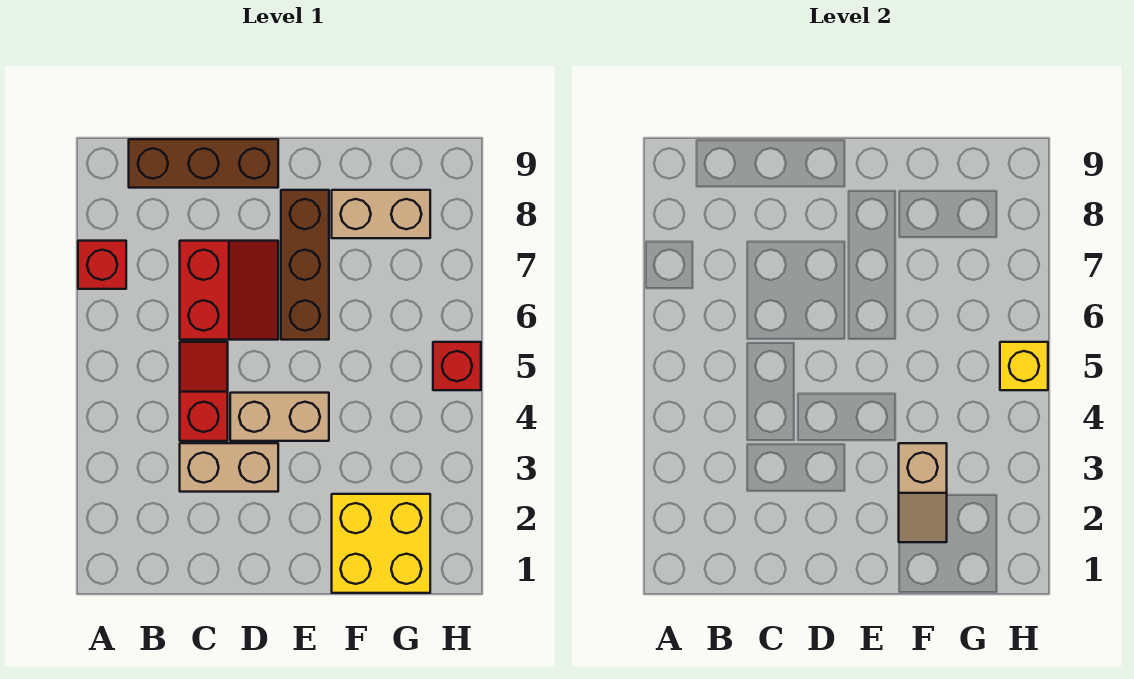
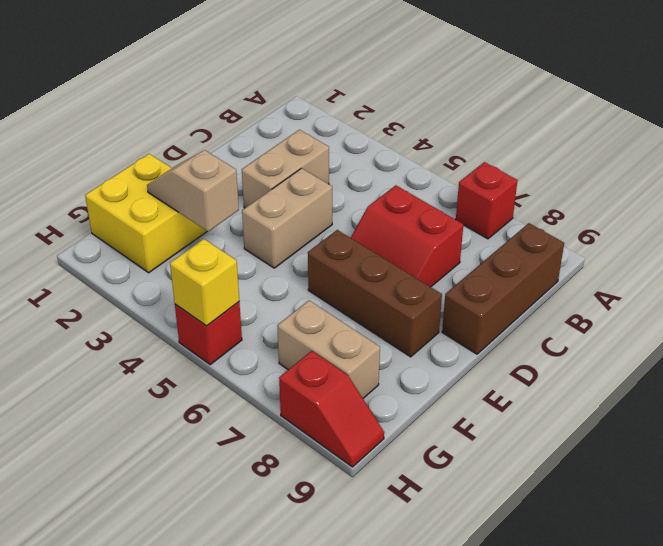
red 1x2 slope [180,342,228,441] -> red 1x2 slope moved to [279,351,384,467]
tan 1x2 brick [332,190,430,238] -> tan 1x2 brick turned to [277,301,380,398]

